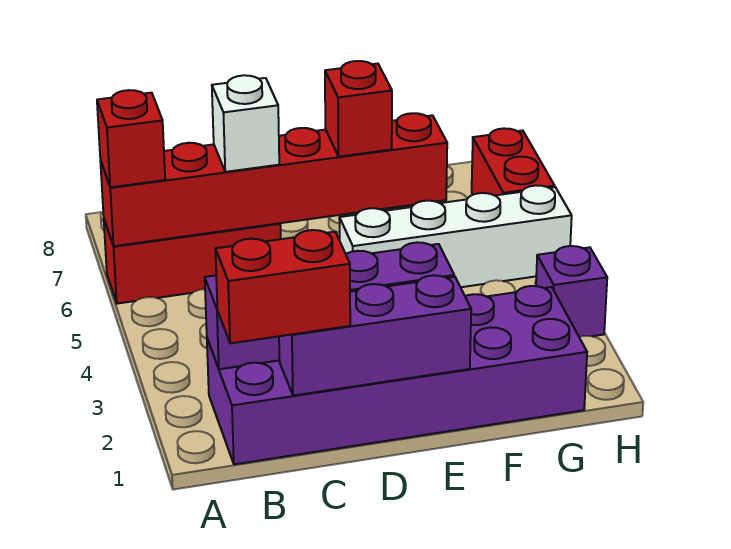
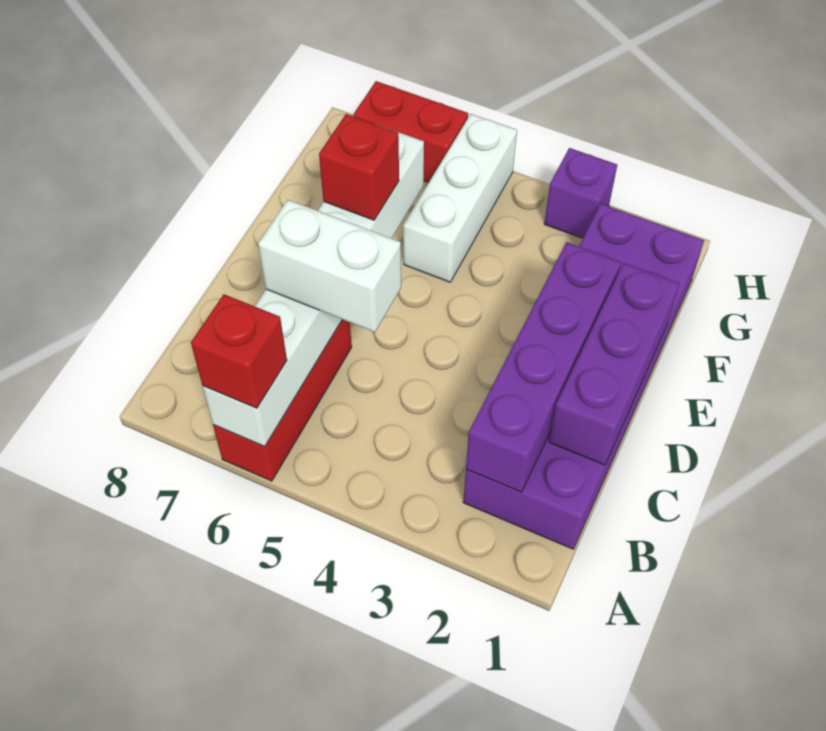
red 1x6 brick [100,113,447,246] -> white 1x6 brick [203,132,424,447]
red 1x2 brick [215,230,350,343] -> none
white 1x1 brick [212,75,279,172] -> white 1x2 brick [258,200,401,332]
white 1x4 brick [339,185,572,287] -> white 1x3 brick [403,114,517,282]

